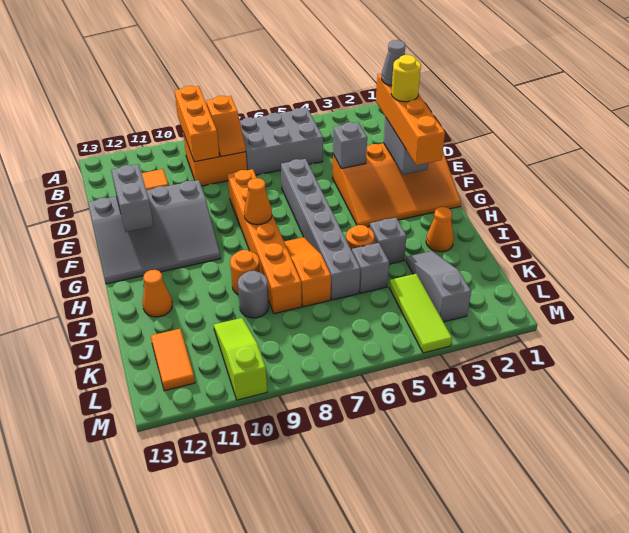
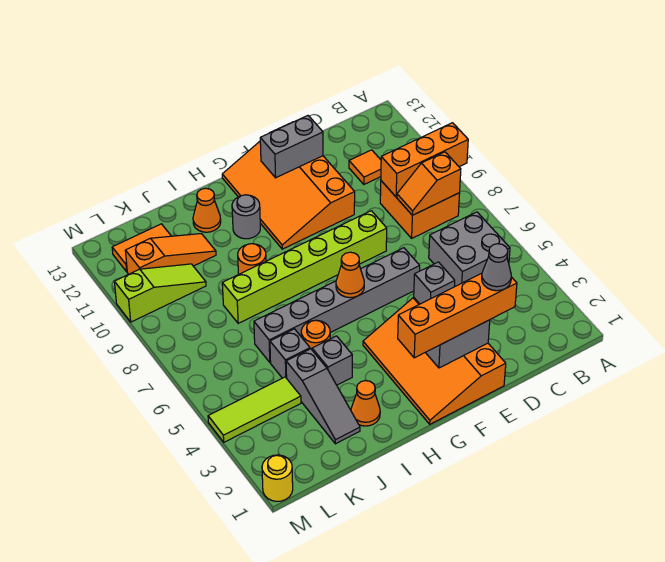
grey 2x3 brick [240,108,323,175] -> grey 2x2 brick [429,212,510,287]
yellow 1x1 round brick [391,55,421,102] -> yellow 1x1 round brick moved to [262,455,293,501]
orange 1x6 brick [228,169,302,314] -> lime 1x6 brick [222,211,387,323]
grey 3x4 slope [88,180,221,284] -> orange 3x4 slope [222,128,355,249]
orange 1x1 cone [244,178,272,225] -> orange 1x1 cone moved to [336,252,364,298]
orange 1x3 slope [284,237,331,307] -> orange 1x3 slope moved to [125,234,216,274]
grey 1x3 slope [406,251,471,322] -> grey 1x3 slope turned to [286,349,360,444]
grey 1x1 round brick [238,271,269,318] -> grey 1x1 round brick moved to [232,195,260,239]

